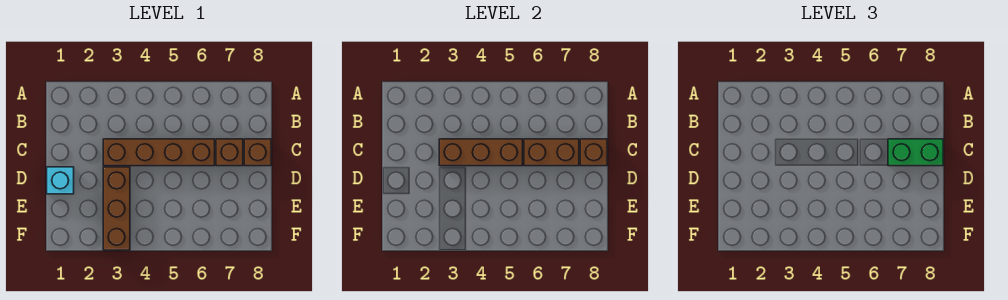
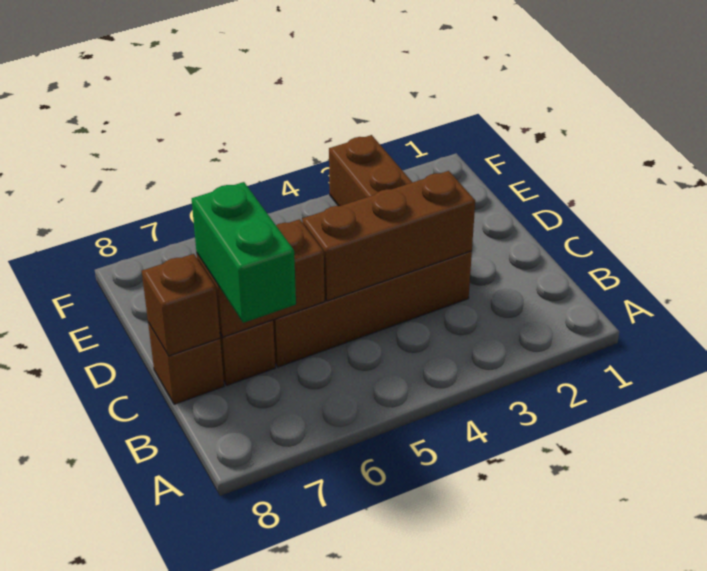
green 1x2 brick [888,139,943,166] -> green 1x2 brick turned to [192,182,296,323]
cyan 1x1 brick [47,167,74,194] -> none

